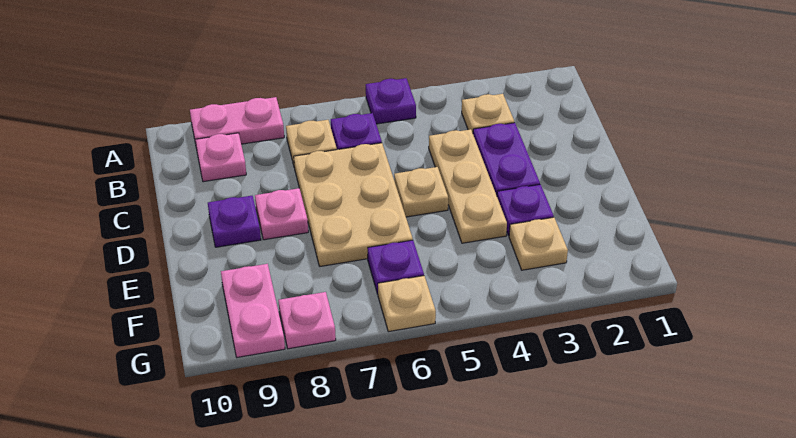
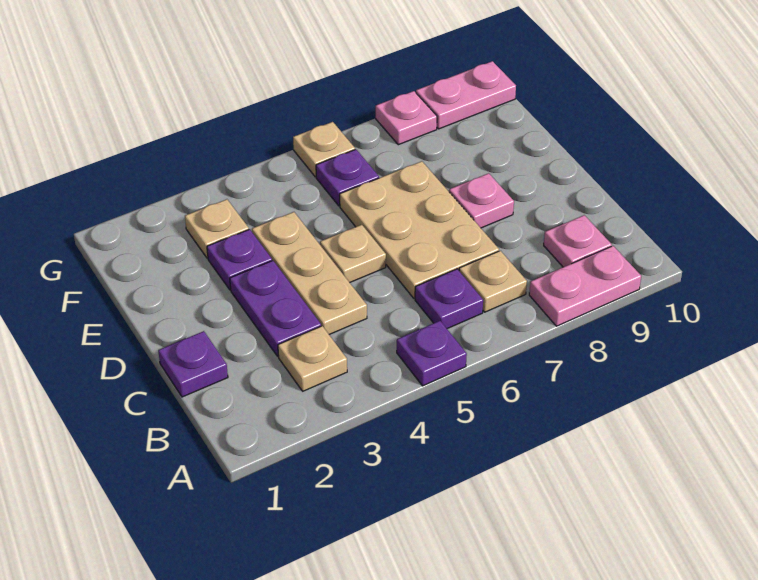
purple 1x1 plate [208,196,261,247] -> purple 1x1 plate moved to [158,331,228,397]
pink 1x2 plate [221,264,285,357] -> pink 1x2 plate turned to [416,61,516,129]

